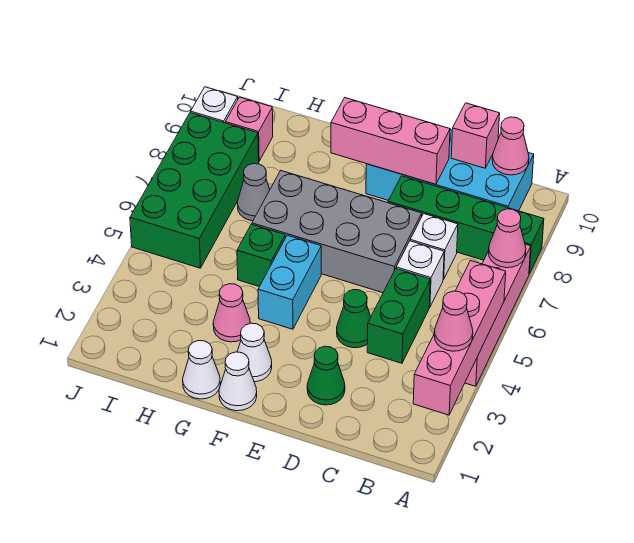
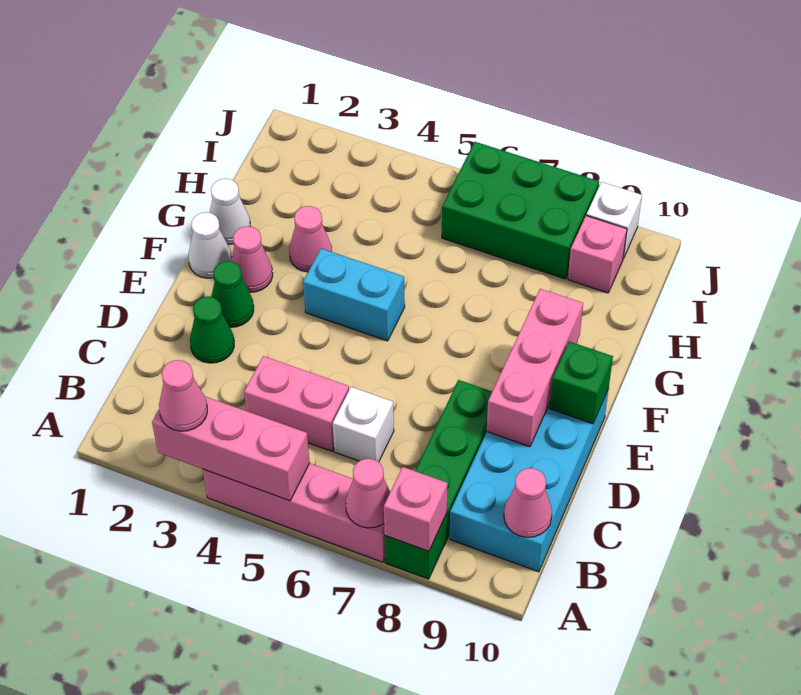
pink 1x4 brick [413,261,506,415] -> pink 1x3 brick [152,396,310,501]
green 1x2 brick [367,269,430,363] -> pink 1x2 brick [244,356,349,451]
white 1x1 brick [410,214,458,279] -> none
pink 1x1 brick [451,103,500,168] -> pink 1x1 brick moved to [384,467,448,551]
green 1x1 cone [337,290,371,348] -> green 1x1 cone moved to [211,261,254,327]
grey 2x4 brick [252,171,422,293] -> none
white 1x1 cone [237,323,272,382] -> pink 1x1 cone [231,226,273,292]
green 1x1 brick [237,224,285,287] -> green 1x1 brick moved to [550,341,613,424]
grey 1x1 cone [237,164,270,221] -> none
green 2x4 brick [130,113,259,268] -> green 2x3 brick [442,142,599,279]

